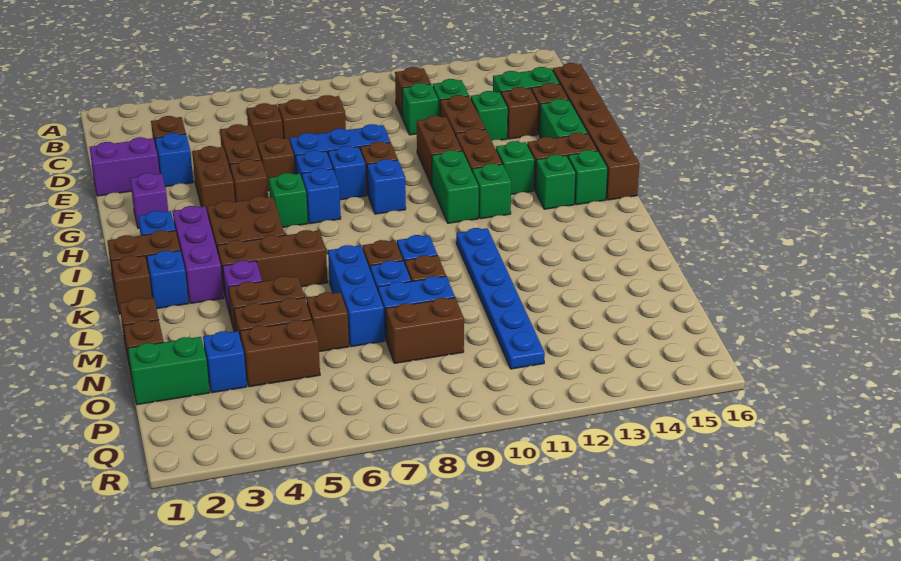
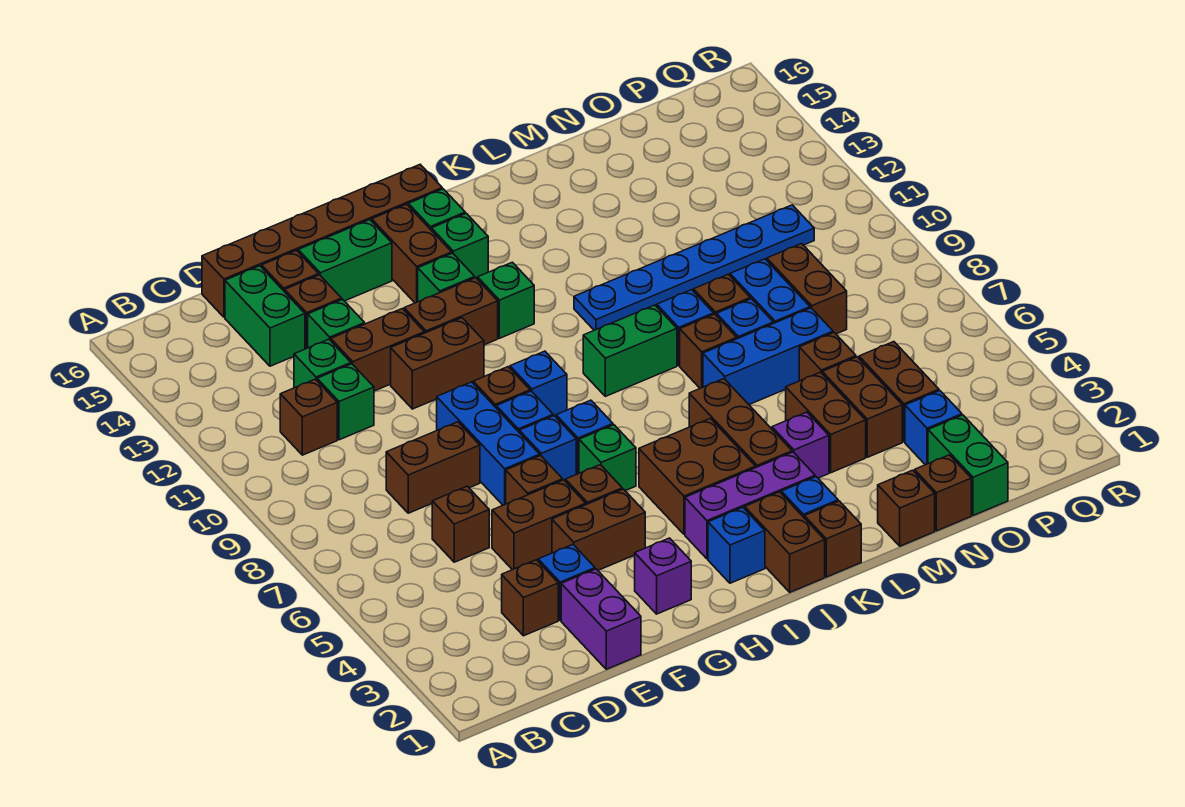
brown 1x2 brick [278,95,346,142] -> brown 1x2 brick turned to [386,422,480,513]
green 1x2 brick [432,150,479,223] -> green 1x2 brick moved to [583,305,677,396]

